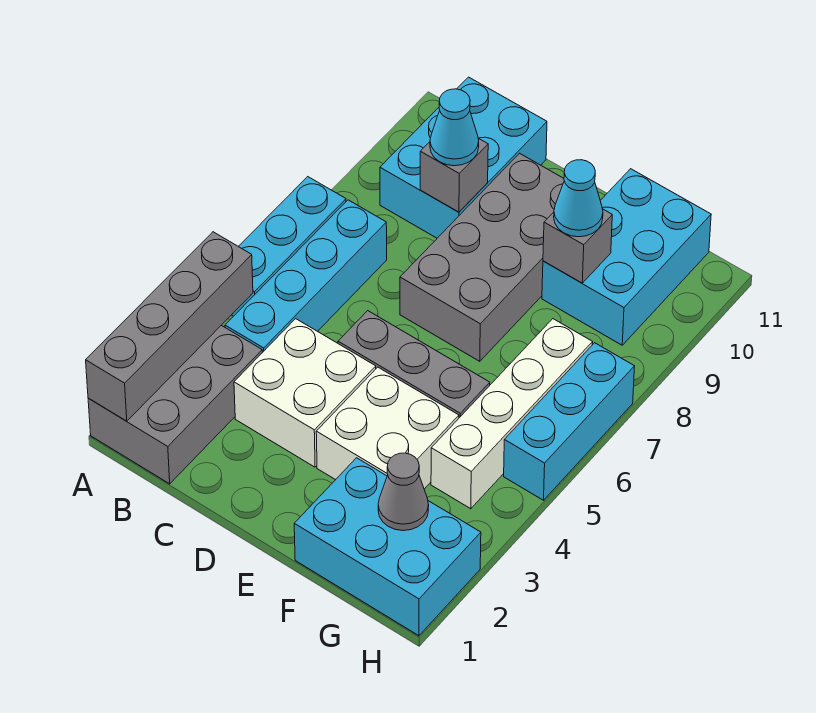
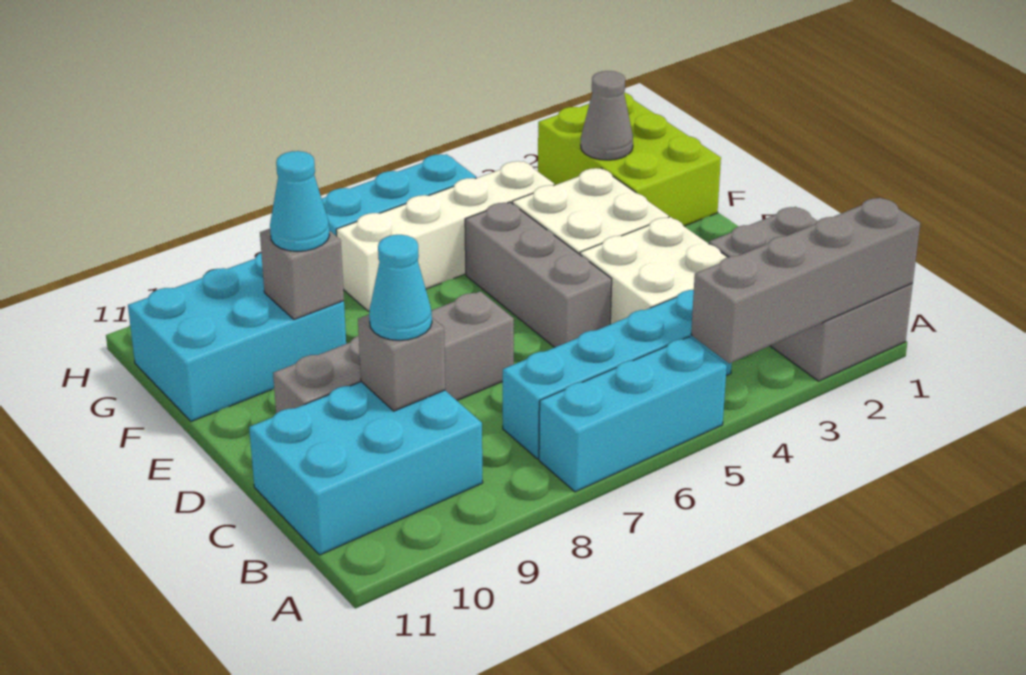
grey 2x3 brick [88,325,262,484] -> grey 2x3 brick turned to [709,207,913,381]
grey 2x4 brick [400,153,564,361] -> grey 1x4 brick [273,291,514,413]
cyan 2x3 brick [294,458,481,636] -> lime 2x3 brick [538,93,721,226]

